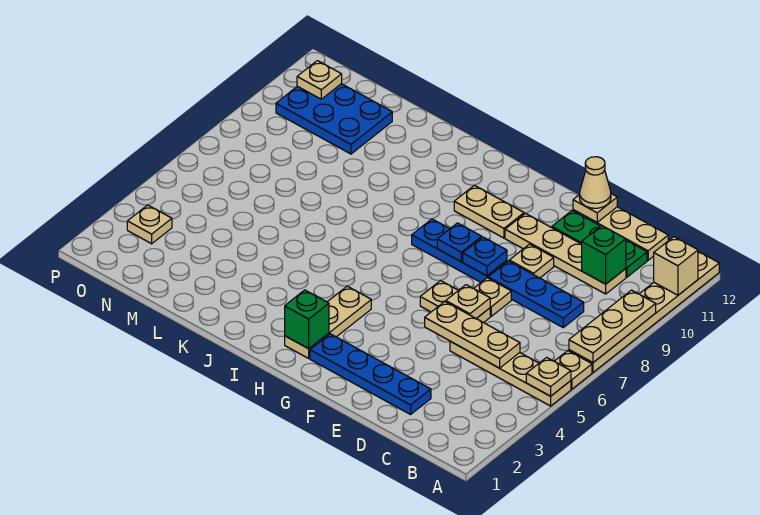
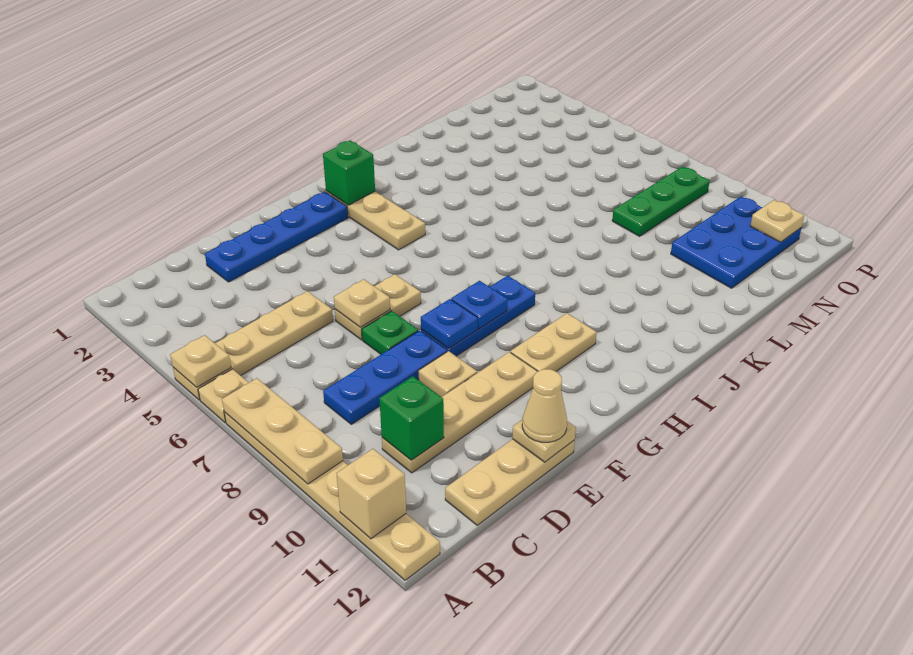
tan 1x3 plate [425,301,520,368] -> none
green 1x3 plate [552,211,647,277] -> green 1x3 plate moved to [612,167,710,236]
tan 1x1 plate [474,278,511,316] -> green 1x1 plate [362,311,418,354]
tan 1x1 plate [127,205,172,244] -> none

